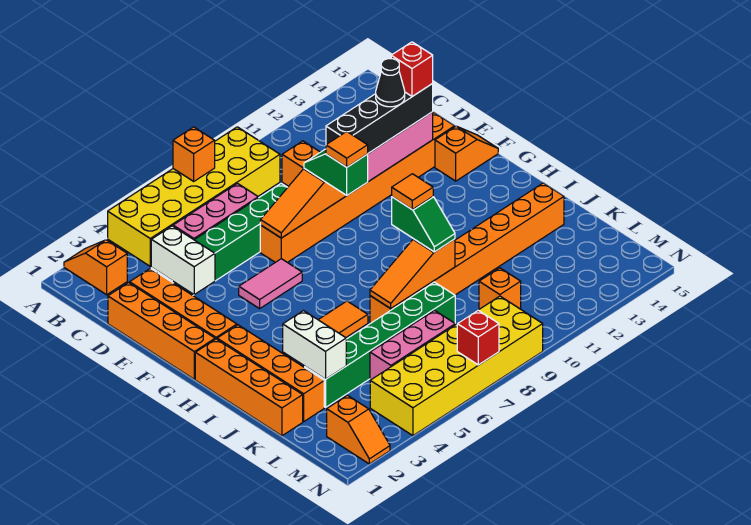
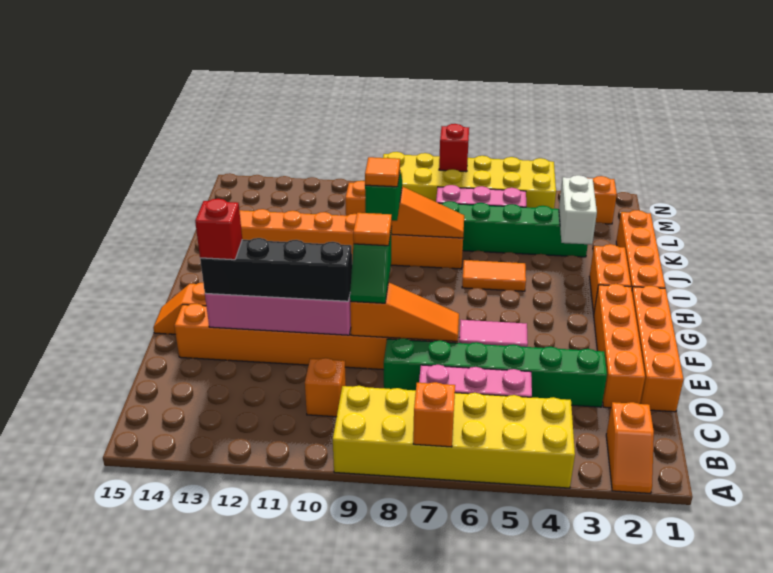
white 1x2 brick [151,226,215,294] -> none
black 1x1 cone [376,59,405,107] -> none
orange 1x4 brick [217,325,324,422] -> orange 1x2 brick [590,244,631,314]

